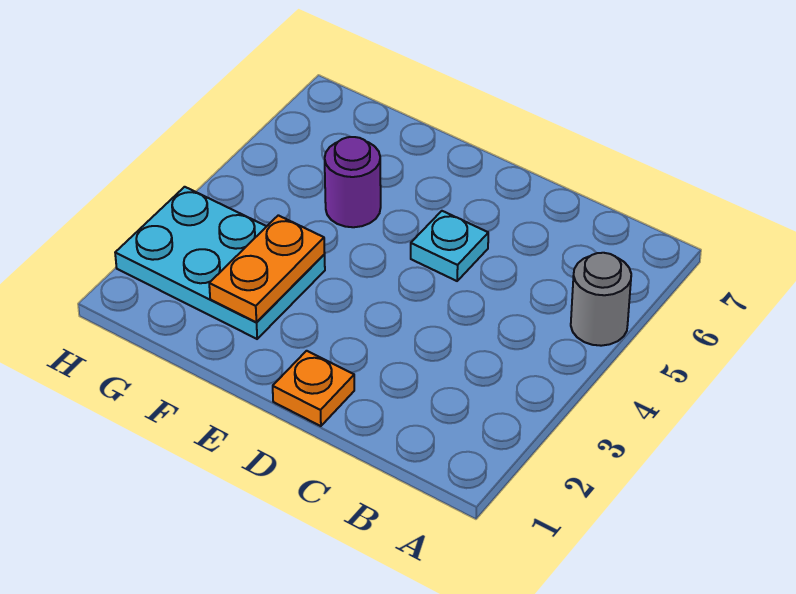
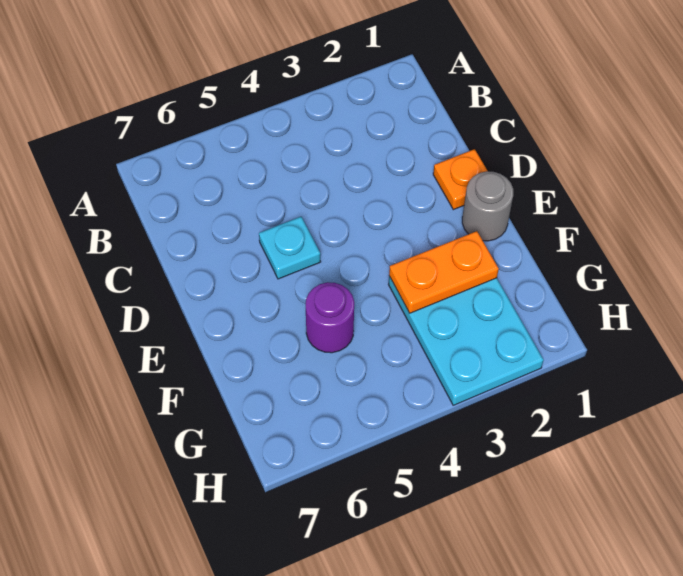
grey 1x1 round brick [571,253,631,346] -> grey 1x1 round brick moved to [462,171,513,241]

